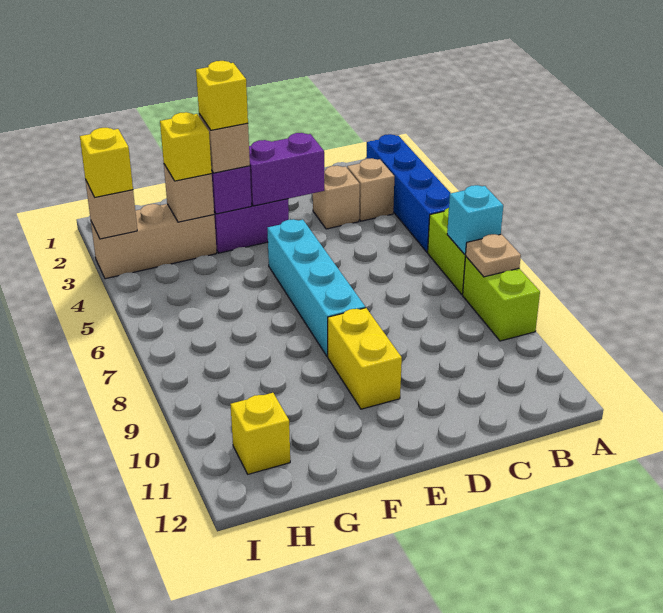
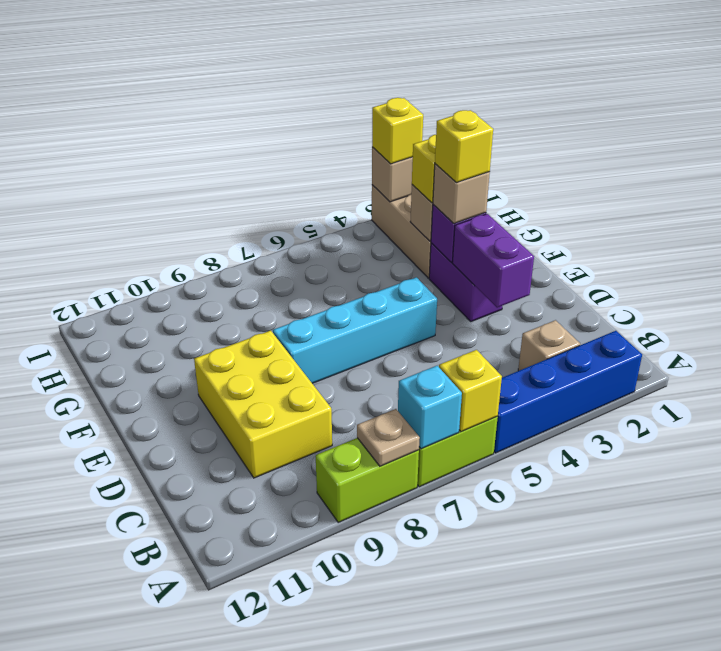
tan 1x1 brick [313,166,360,229] -> none
yellow 1x2 brick [328,308,402,409] -> yellow 2x3 brick [194,331,332,478]
yellow 1x1 brick [230,393,290,474] -> yellow 1x1 brick moved to [439,350,502,432]

